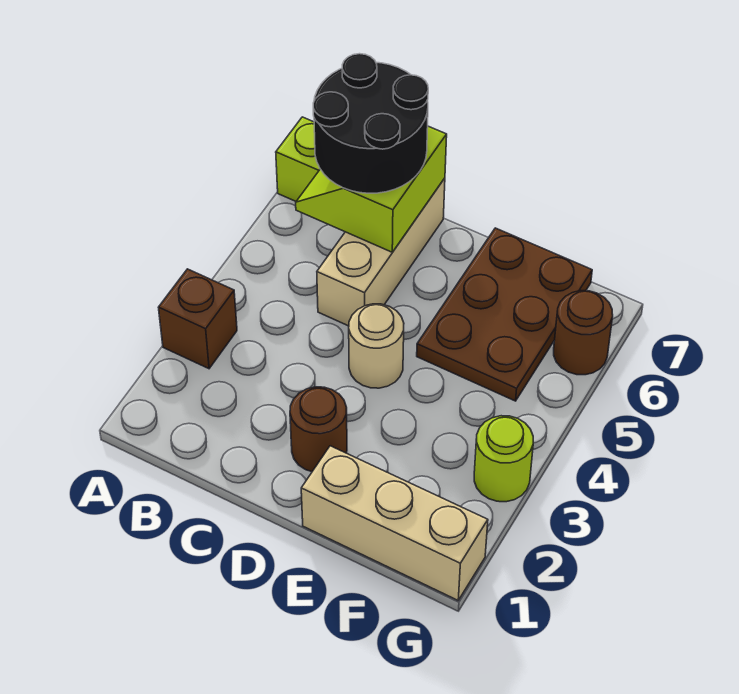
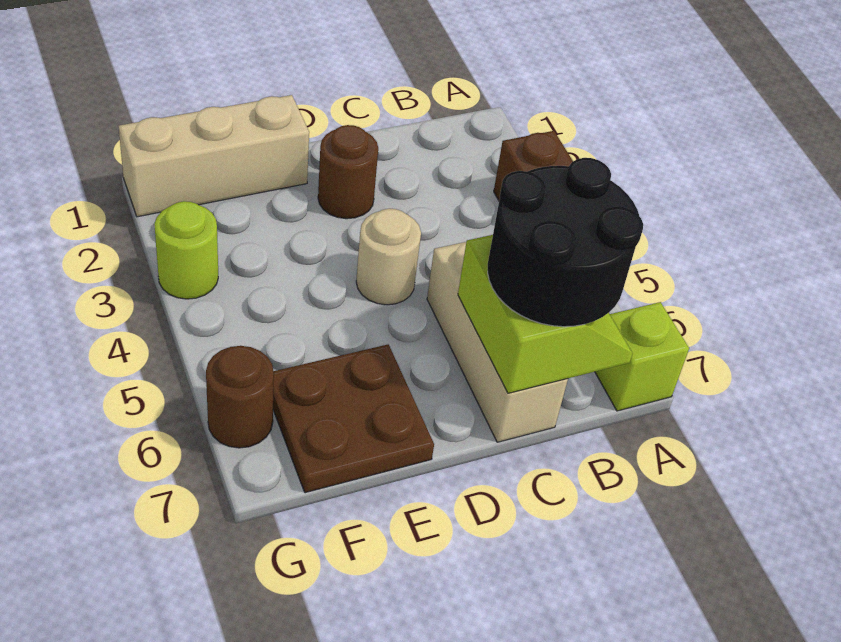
brown 2x3 plate [417,228,592,401] -> brown 2x2 plate [273,344,434,493]

